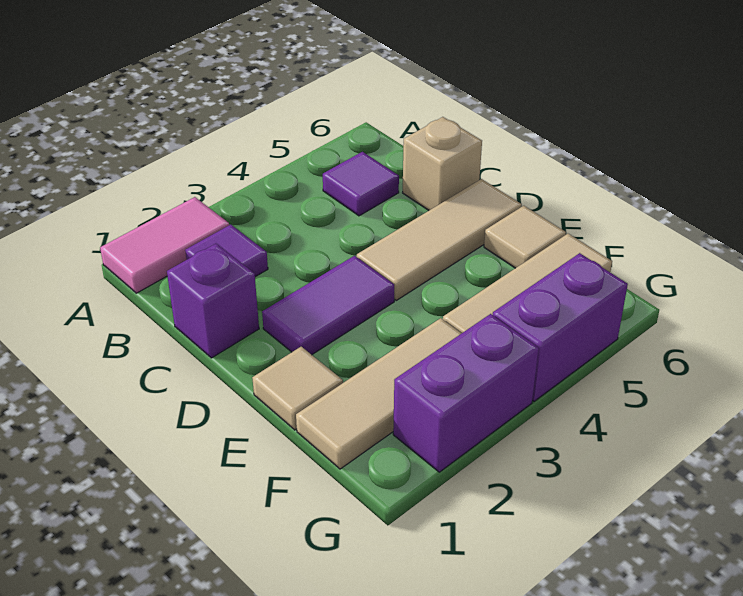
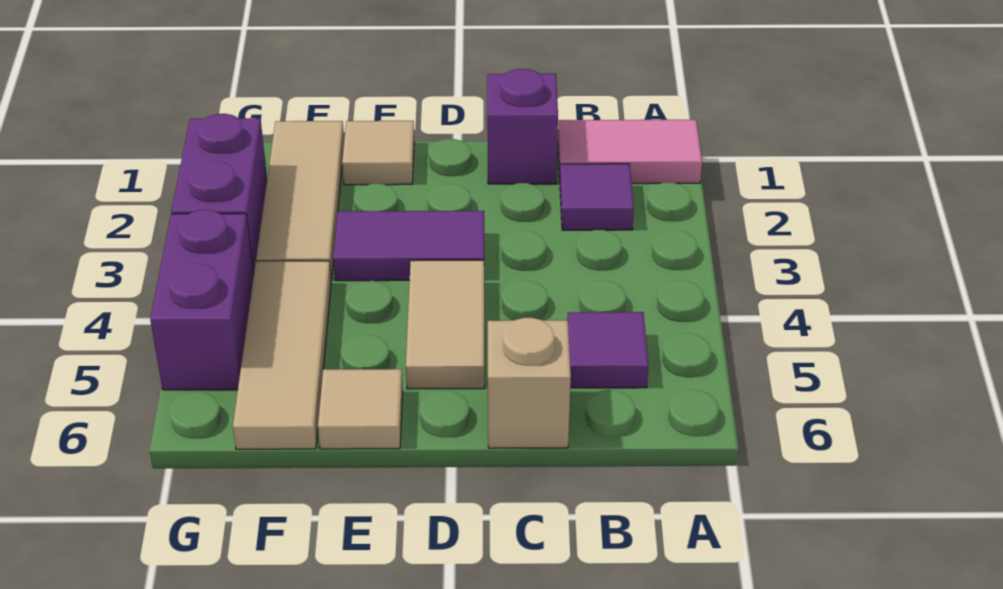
pink 1x2 tile [100,197,229,293] -> pink 1x2 tile turned to [558,120,702,184]
purple 1x2 tile [262,256,394,355] -> purple 1x2 tile turned to [333,211,484,281]
tan 1x3 tile [357,179,522,300] -> tan 1x2 tile [406,260,484,389]

